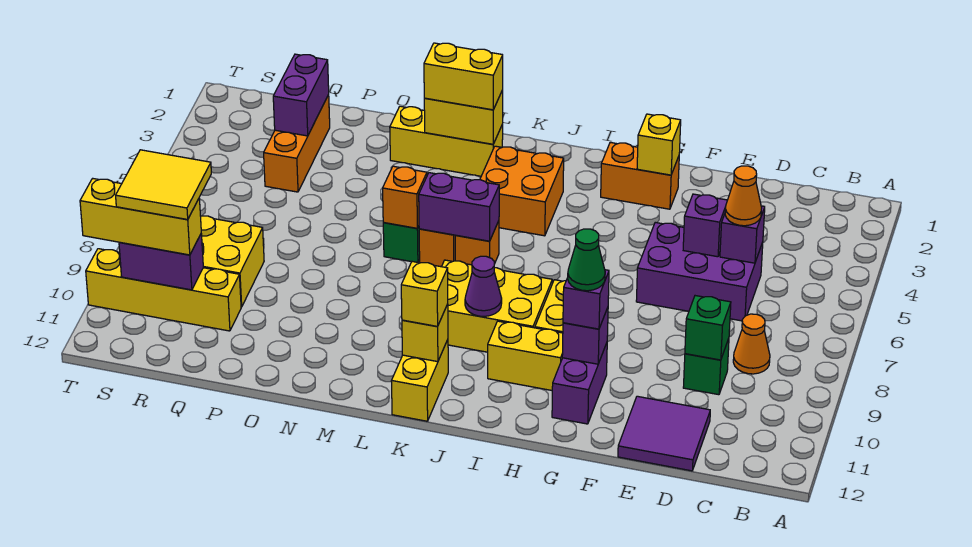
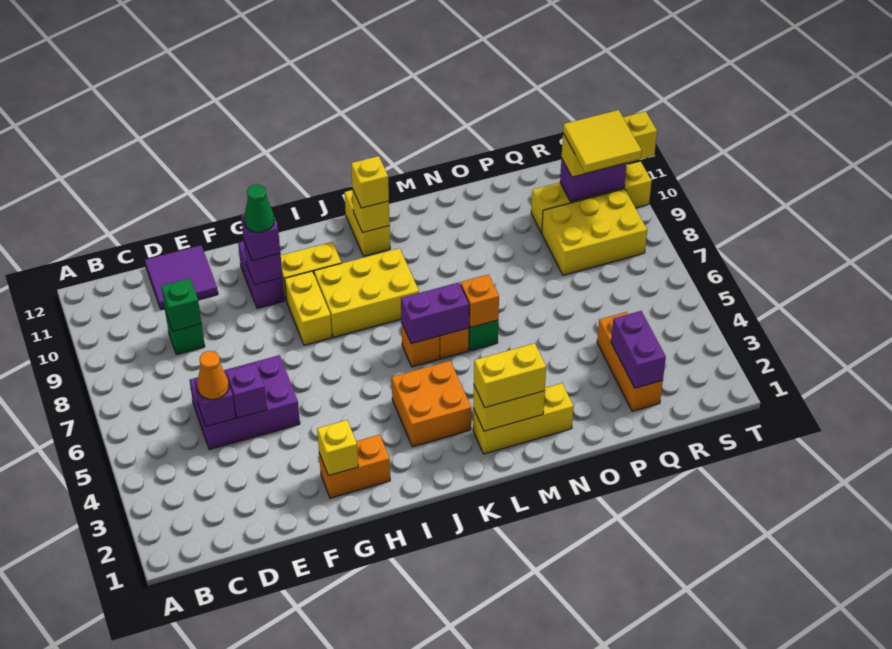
orange 1x1 cone [733,314,770,374] -> none
purple 1x1 cone [465,256,502,316] -> none

